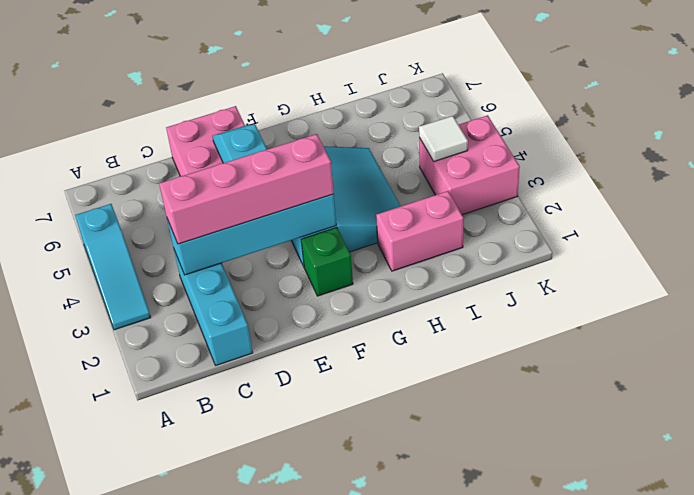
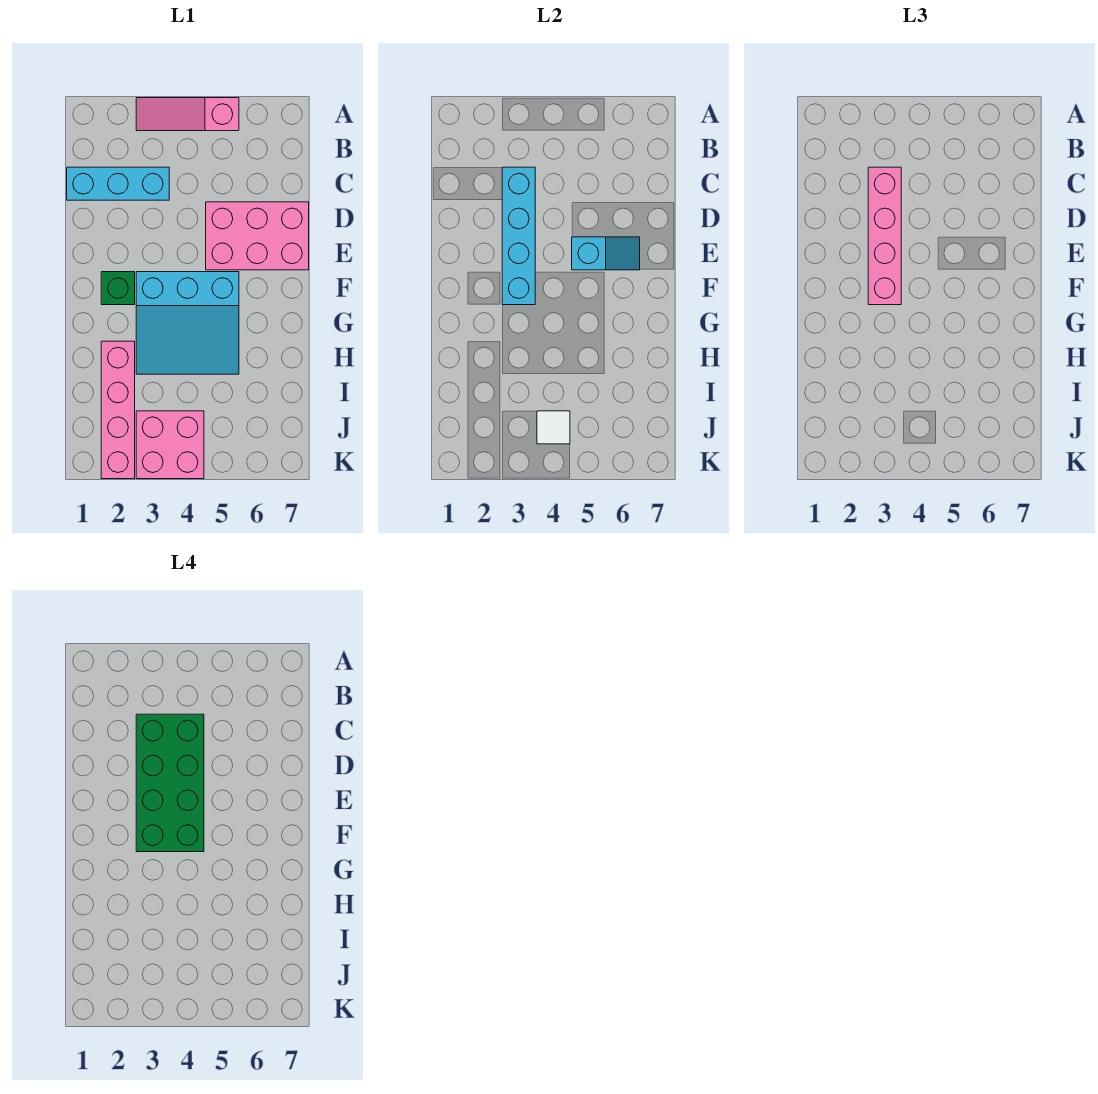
cyan 1x3 slope [75,204,151,330] -> pink 1x3 slope [136,98,239,131]
none -> green 2x4 brick [136,714,204,852]
pink 1x2 brick [376,191,464,271] -> pink 1x4 brick [101,341,135,479]

